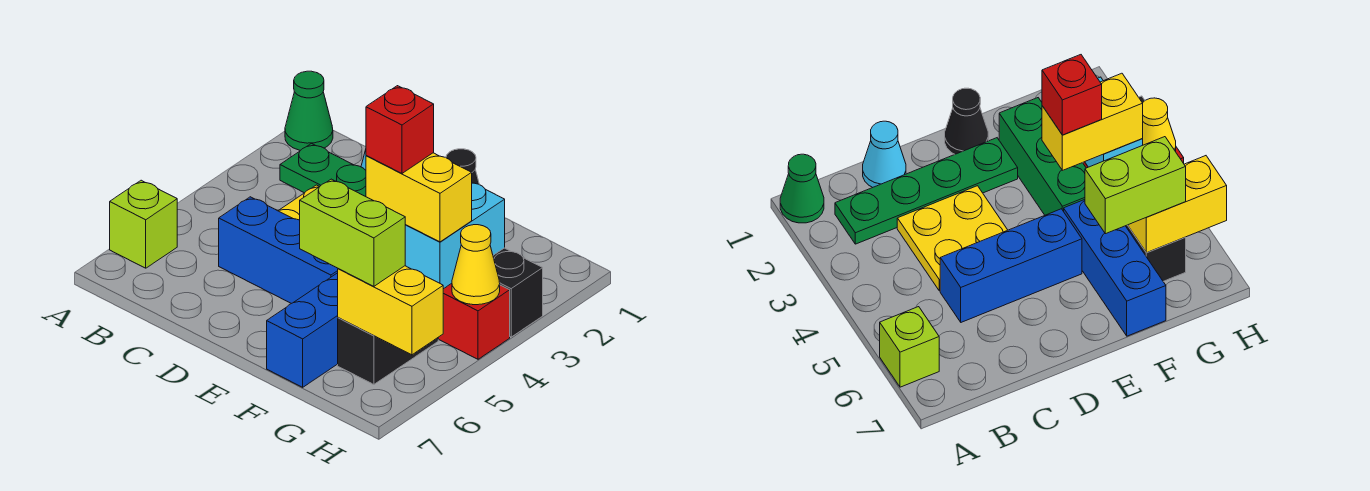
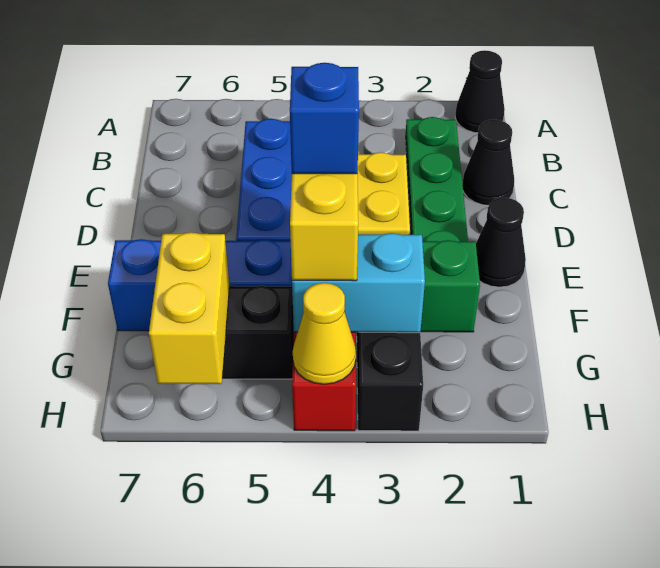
green 1x1 cone [285,71,333,150] -> black 1x1 cone [455,50,505,133]
lime 1x1 brick [110,180,177,268] -> none
cyan 1x1 cone [863,121,906,188] -> black 1x1 cone [463,120,514,205]
red 1x1 brick [366,86,434,173] -> blue 1x1 brick [290,63,359,174]
lime 1x2 brick [300,179,405,286] -> none

